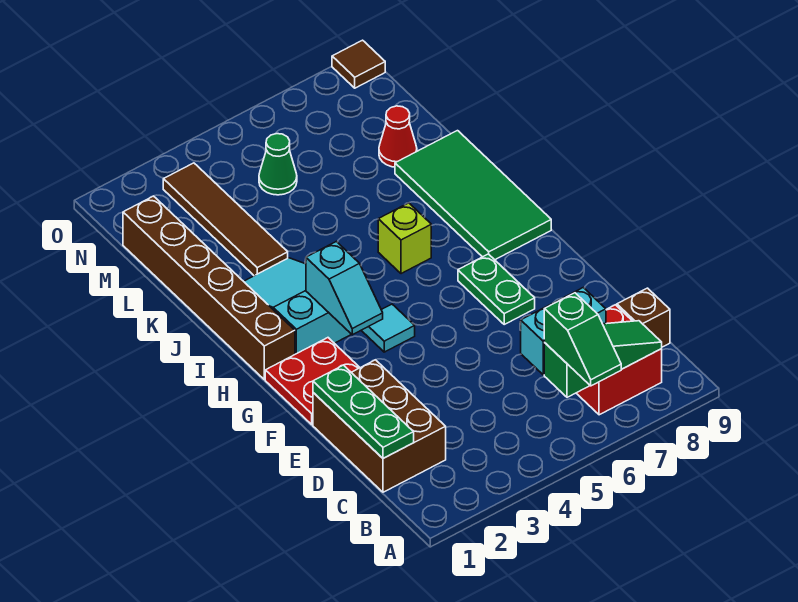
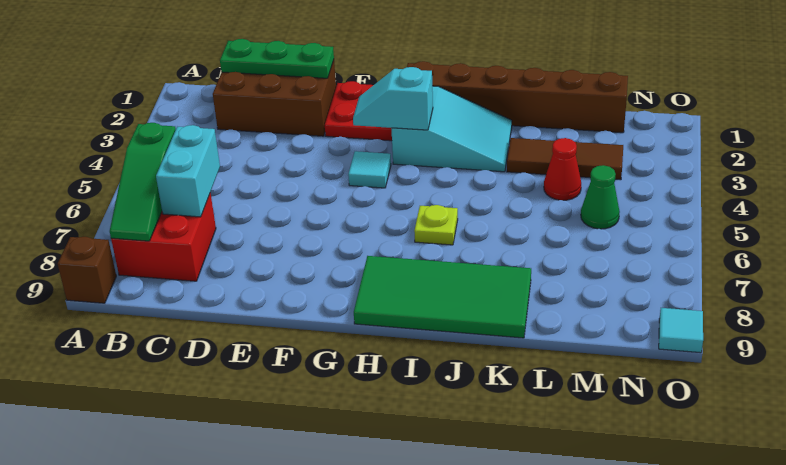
green 1x2 slope [544,293,621,386] -> none
brown 1x1 brick [617,288,670,347] -> brown 1x1 brick moved to [58,237,116,303]
green 1x2 plate [458,254,535,324] -> none
lime 1x1 brick [378,203,431,274] -> lime 1x1 plate [414,205,458,245]
brown 1x4 tile [163,163,288,276] -> brown 1x3 tile [507,138,623,180]
red 1x1 cone [379,106,417,167] -> red 1x1 cone moved to [544,138,581,200]
brown 1x1 tile [332,40,385,88] -> cyan 1x1 tile [659,308,703,353]

